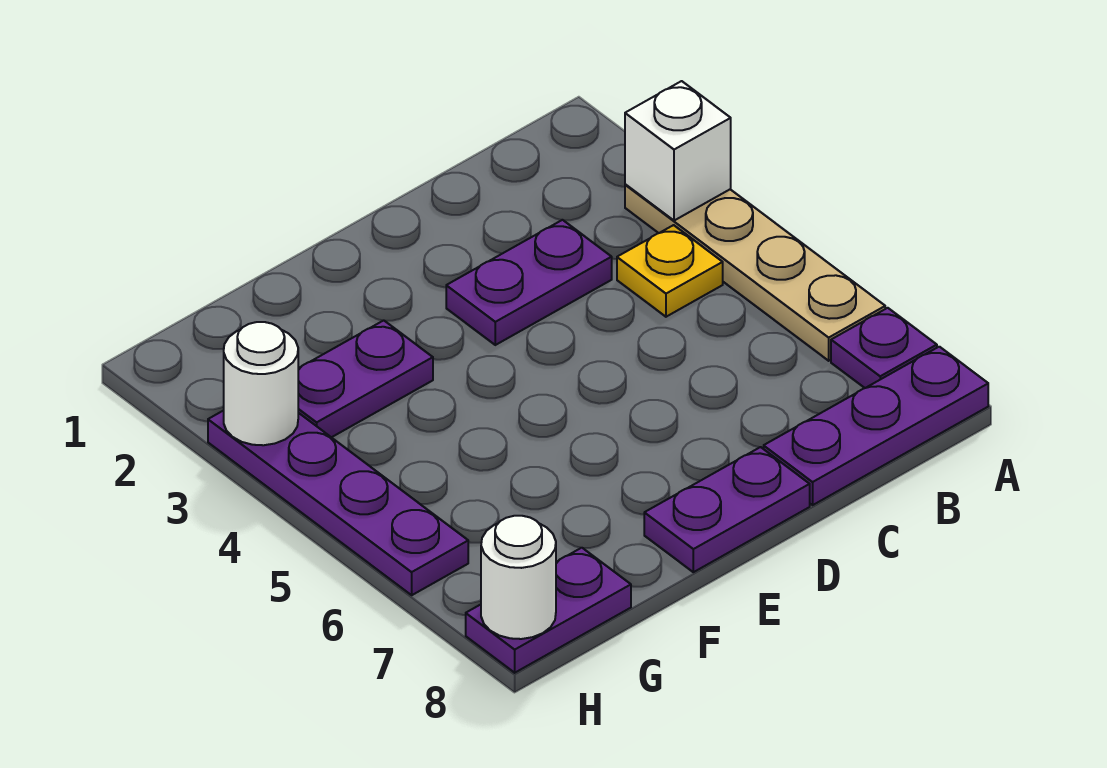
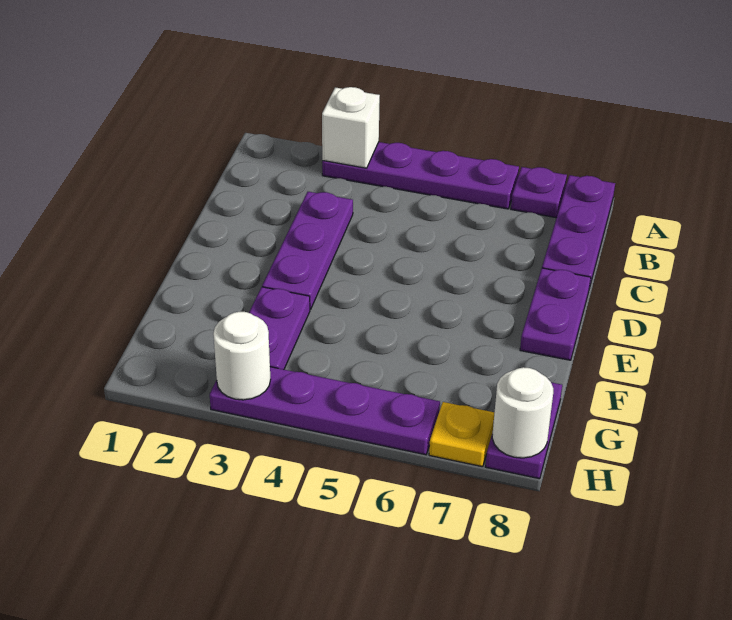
tan 1x4 plate [625,184,885,361] -> purple 1x4 plate [322,142,519,209]
yellow 1x1 plate [617,225,723,317] -> yellow 1x1 plate moved to [429,402,494,467]
purple 1x2 plate [446,220,612,345] -> purple 1x3 plate [262,192,353,309]

